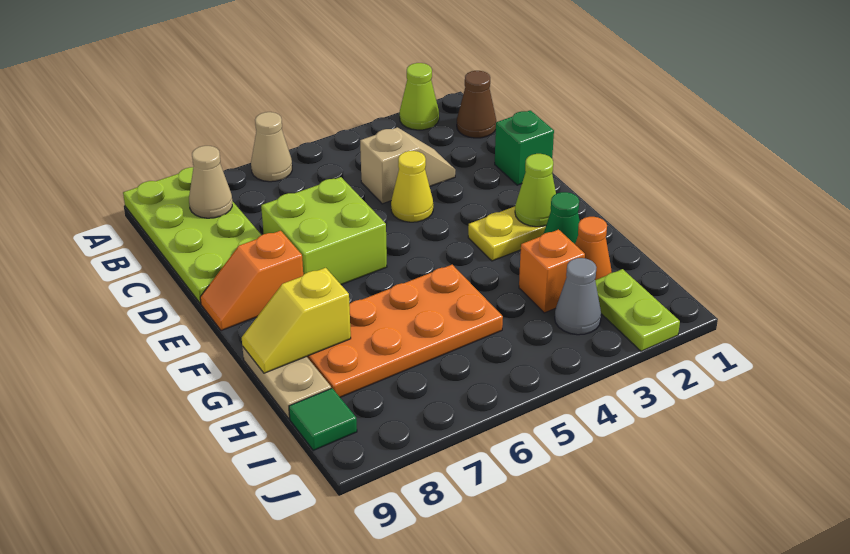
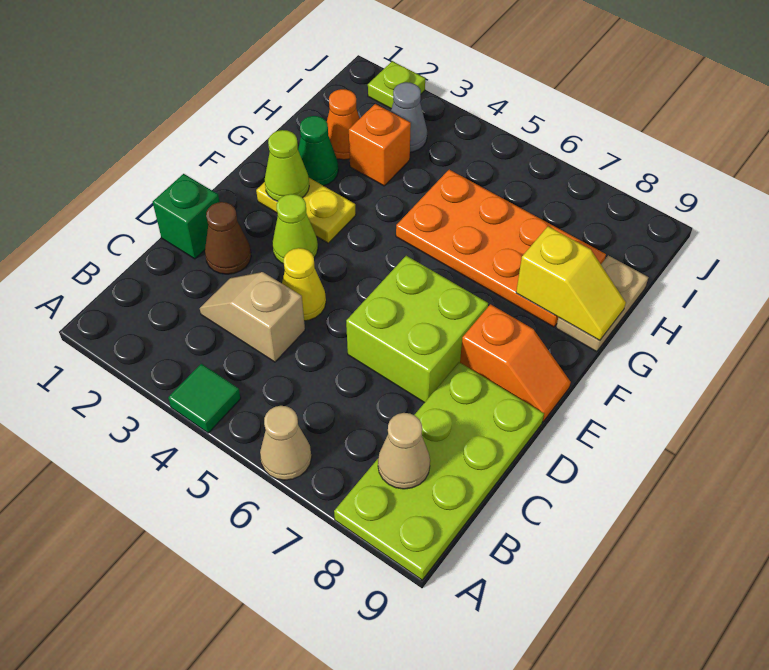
lime 1x1 cone [400,63,439,130] -> lime 1x1 cone moved to [272,194,318,264]
brown 1x1 cone [457,71,496,138] -> brown 1x1 cone moved to [205,202,251,274]
lime 1x2 plate [595,269,680,351] -> lime 1x1 plate [368,61,425,109]
green 1x1 tile [289,388,357,450] -> green 1x1 tile moved to [168,364,241,433]

